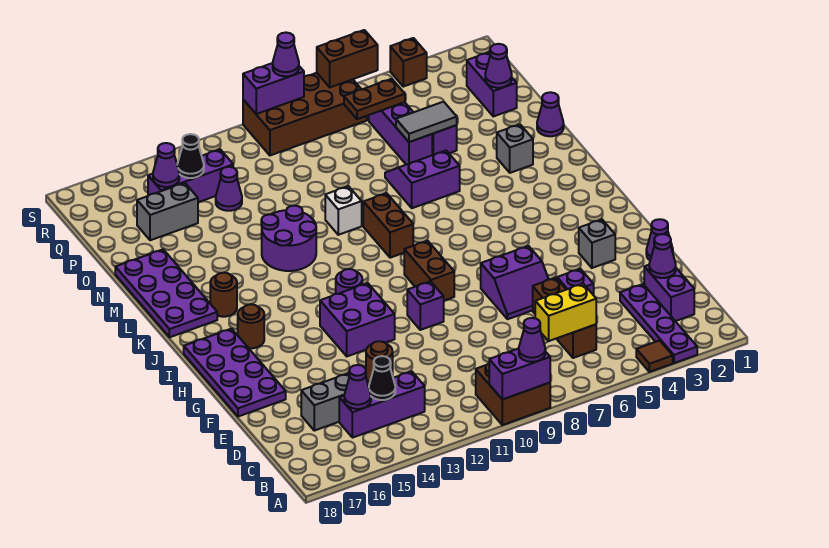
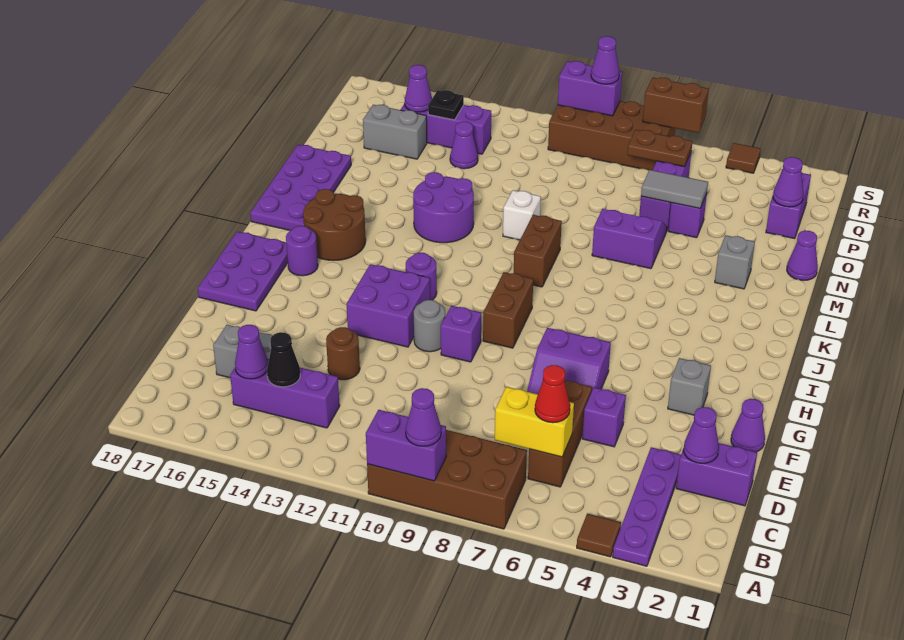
brown 2x2 brick [476,364,550,425] -> brown 2x4 brick [367,430,527,529]
purple 1x2 brick [644,265,694,321] -> purple 1x2 brick turned to [676,443,757,506]
none -> red 1x1 cone [535,365,570,423]
purple 2x4 plate [184,329,286,417] -> purple 2x3 plate [198,232,288,311]
none -> grey 1x1 round brick [414,300,445,352]
brown 1x1 round brick [238,304,264,348] -> purple 1x1 round brick [286,226,318,276]
brown 1x1 round brick [210,273,237,317] -> brown 2x2 round brick [303,189,366,261]
black 1x1 cone [177,134,204,178] -> black 1x1 plate [428,90,464,120]
brown 1x1 brick [390,38,427,87] -> brown 1x1 tile [726,143,761,173]

